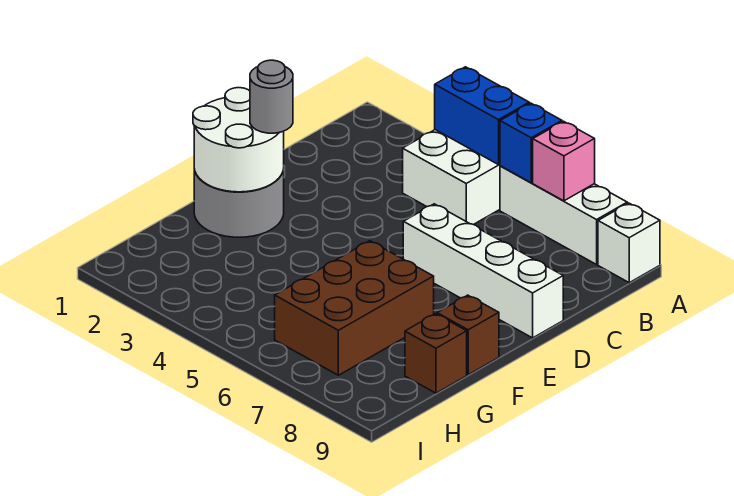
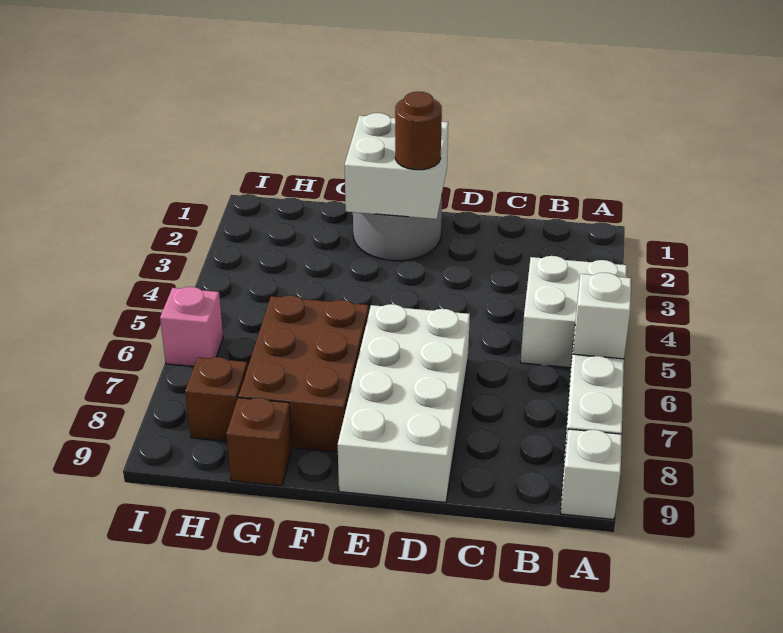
blue 1x2 brick [435,67,529,165] -> none
blue 1x1 brick [500,103,562,183] -> white 1x1 brick [573,273,631,359]
pink 1x1 brick [533,121,595,201] -> pink 1x1 brick moved to [160,287,223,366]
white 1x4 brick [403,204,563,338] -> white 2x4 brick [338,304,470,502]
white 2x2 round brick [193,88,284,192] -> white 2x2 brick [345,113,448,219]
grey 1x1 round brick [250,60,293,133] -> brown 1x1 round brick [395,92,442,170]
brown 2x3 brick [275,241,434,375] -> brown 2x3 brick turned to [239,295,369,452]
brown 1x1 brick [437,295,499,375] -> brown 1x1 brick moved to [185,357,248,441]

